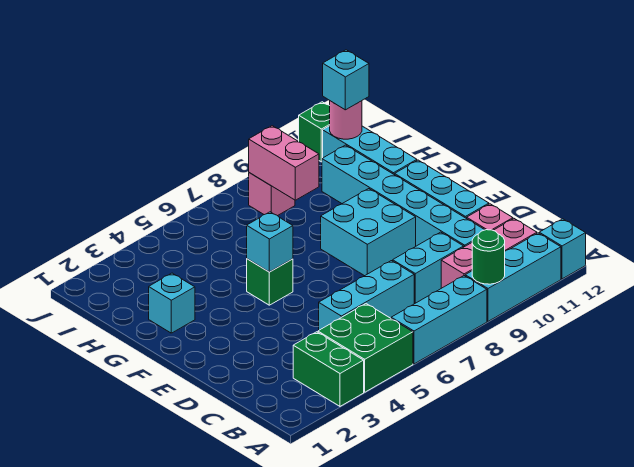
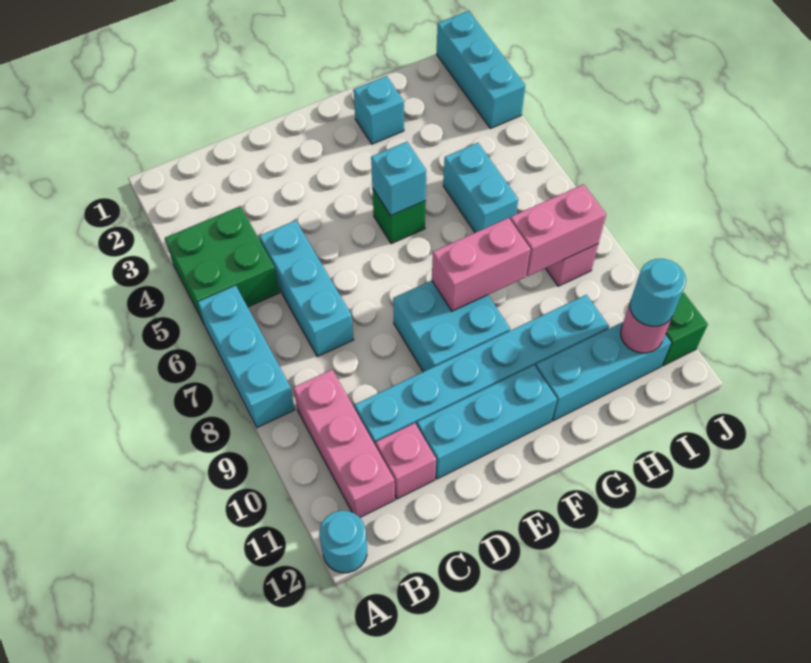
green 1x2 brick [293,332,364,406] -> none
cyan 1x3 brick [465,233,561,321] -> cyan 1x3 brick moved to [437,11,525,129]
green 1x1 round brick [472,230,505,284] -> none
cyan 1x1 brick [539,219,586,279] -> cyan 1x1 round brick [319,511,367,573]
cyan 1x2 brick [393,232,464,304] -> cyan 1x2 brick moved to [443,143,518,233]
none -> pink 1x2 brick [432,218,530,311]
cyan 1x1 brick [323,50,369,110] -> cyan 1x1 round brick [630,259,686,326]

